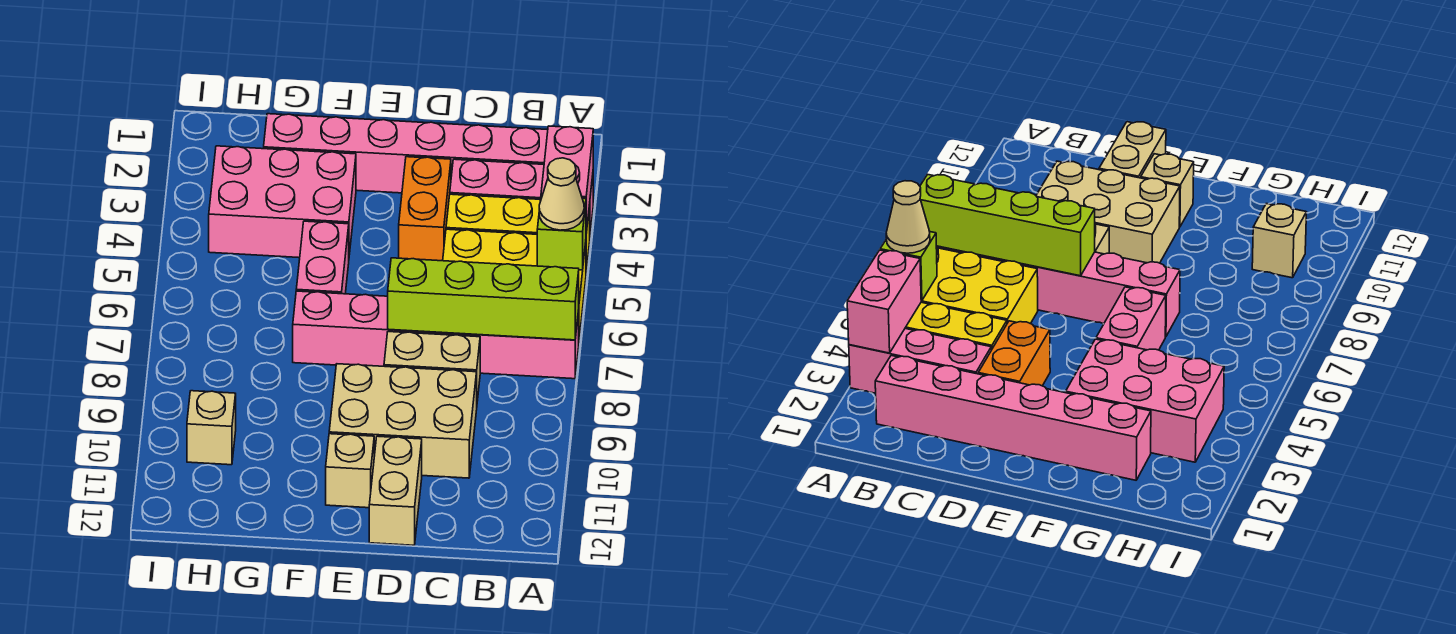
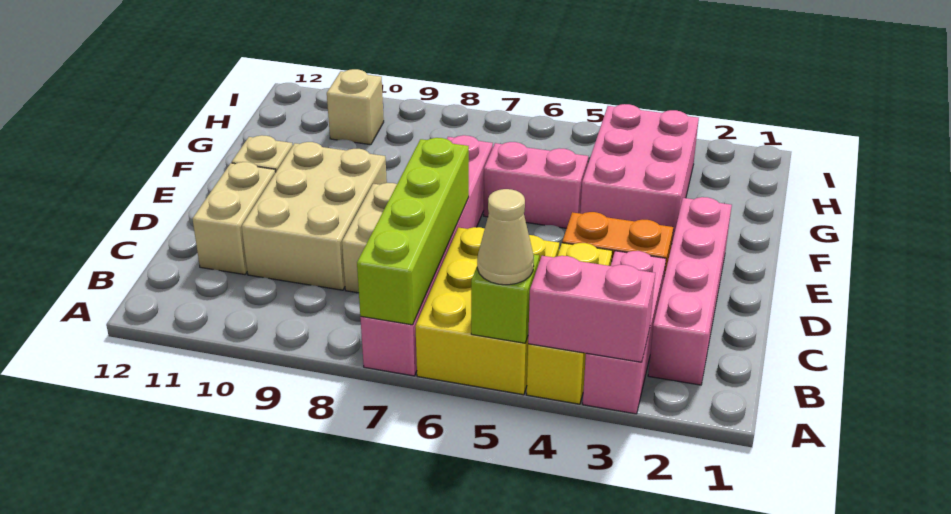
pink 1x6 brick [264,114,548,193] -> pink 1x4 brick [648,197,732,385]
tan 1x2 brick [369,436,422,545] -> tan 1x2 brick turned to [193,162,276,275]

